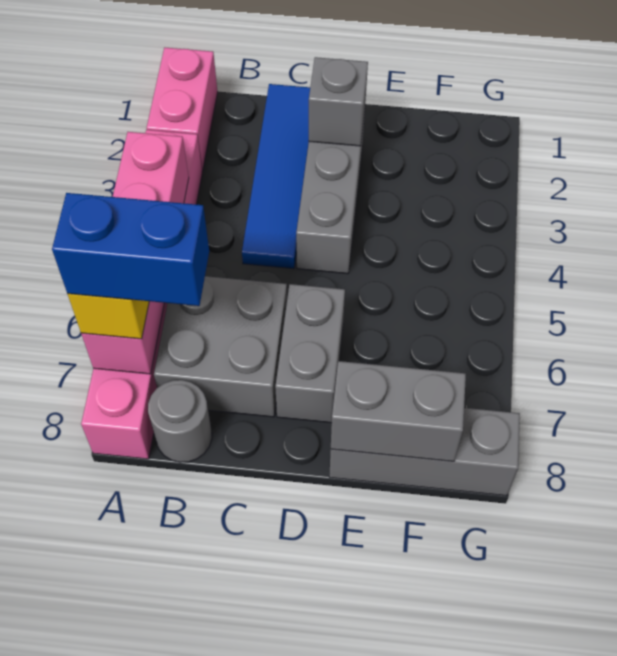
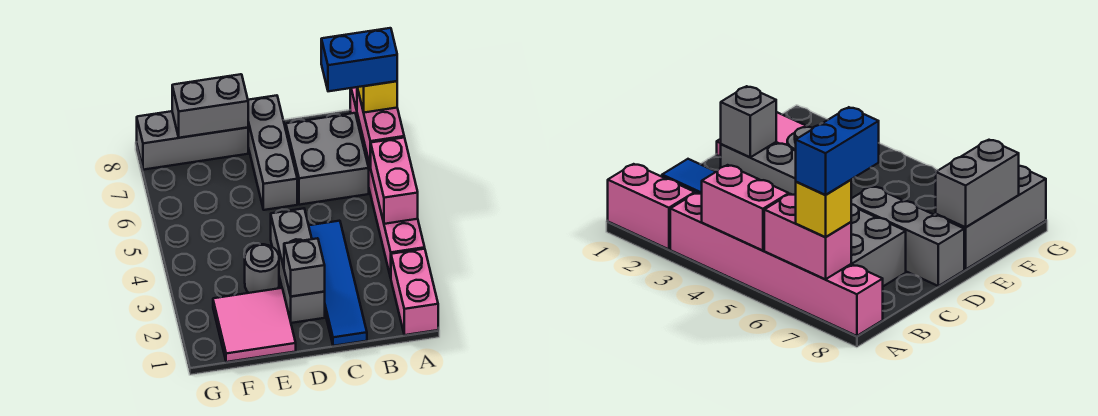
grey 1x1 round brick [148,380,212,462] -> grey 1x1 round brick moved to [245,244,279,293]
grey 1x2 brick [275,284,345,423] -> grey 1x3 brick [248,95,297,210]
none -> pink 2x2 tile [213,288,296,362]

